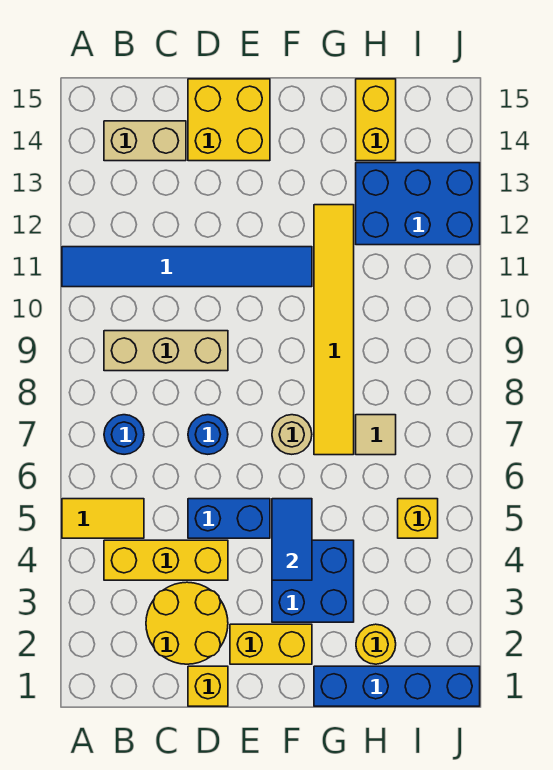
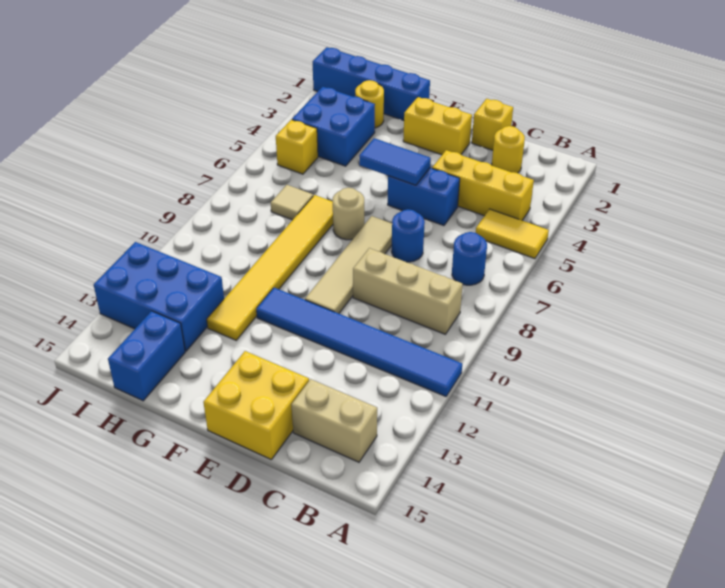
yellow 2x2 round brick [146,582,228,664] -> yellow 1x1 round brick [492,126,525,173]
none -> tan 1x4 tile [305,216,392,313]
blue 2x2 brick [272,540,354,622] -> blue 2x2 brick moved to [292,87,375,166]
blue 1x2 tile [272,499,312,580] -> blue 1x2 tile turned to [359,138,431,185]
yellow 1x2 brick [356,79,396,161] -> blue 1x2 brick [108,311,185,401]

